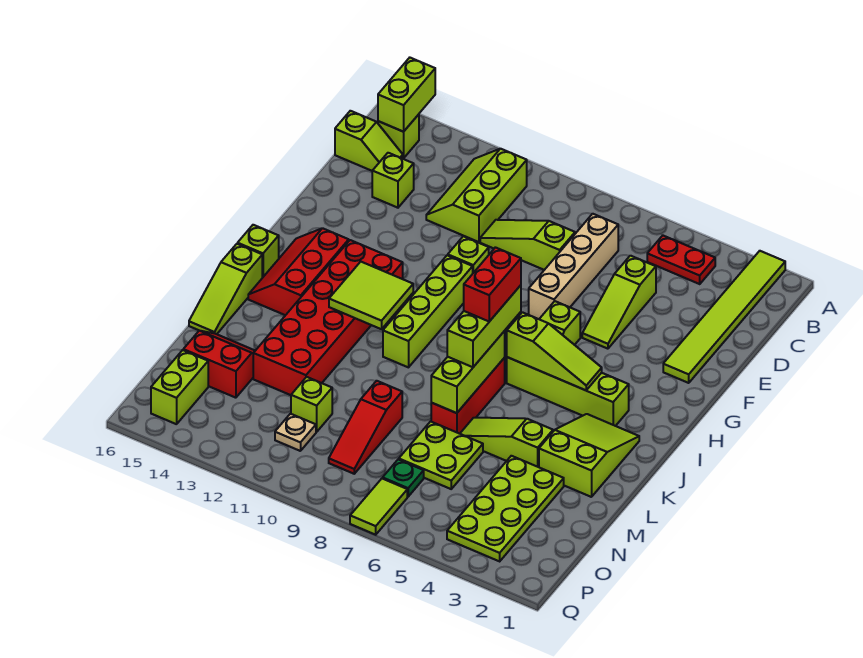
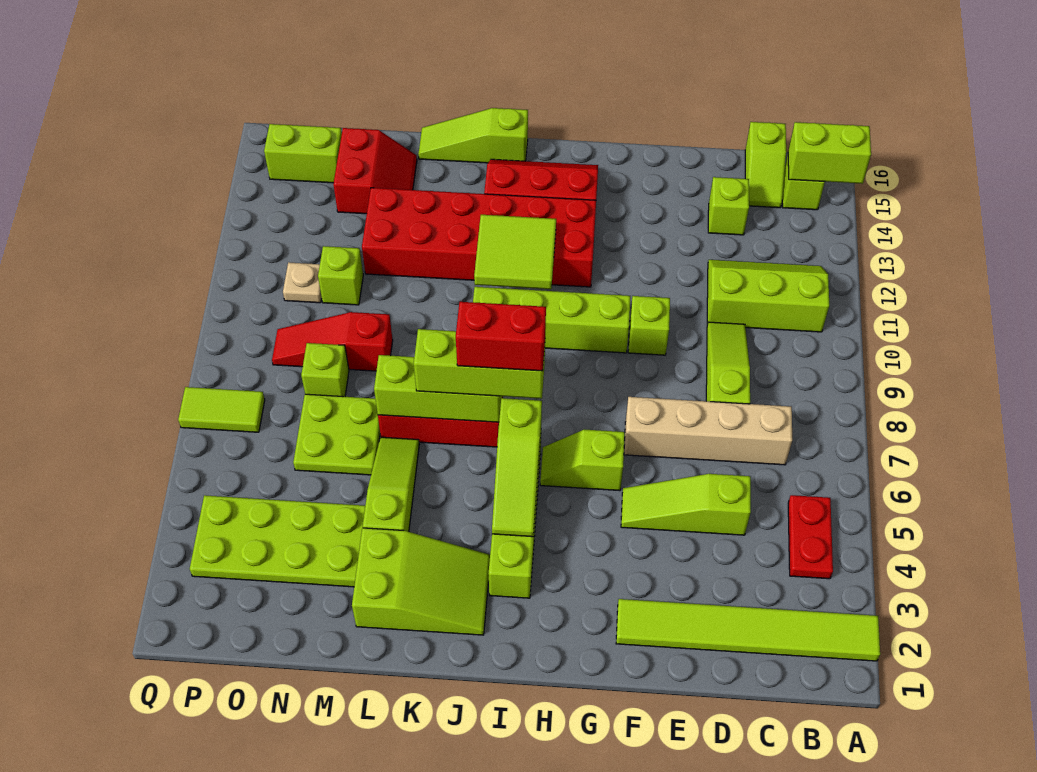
lime 1x1 brick [238,225,279,278] -> lime 1x1 brick moved to [301,343,349,397]
green 1x1 plate [383,459,424,497] -> none

